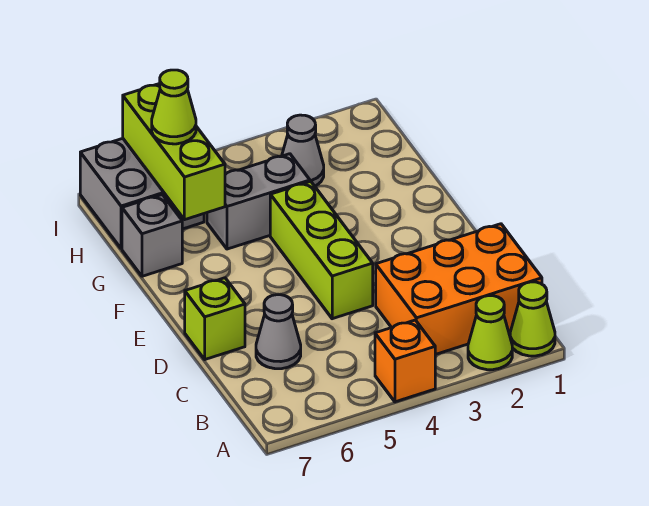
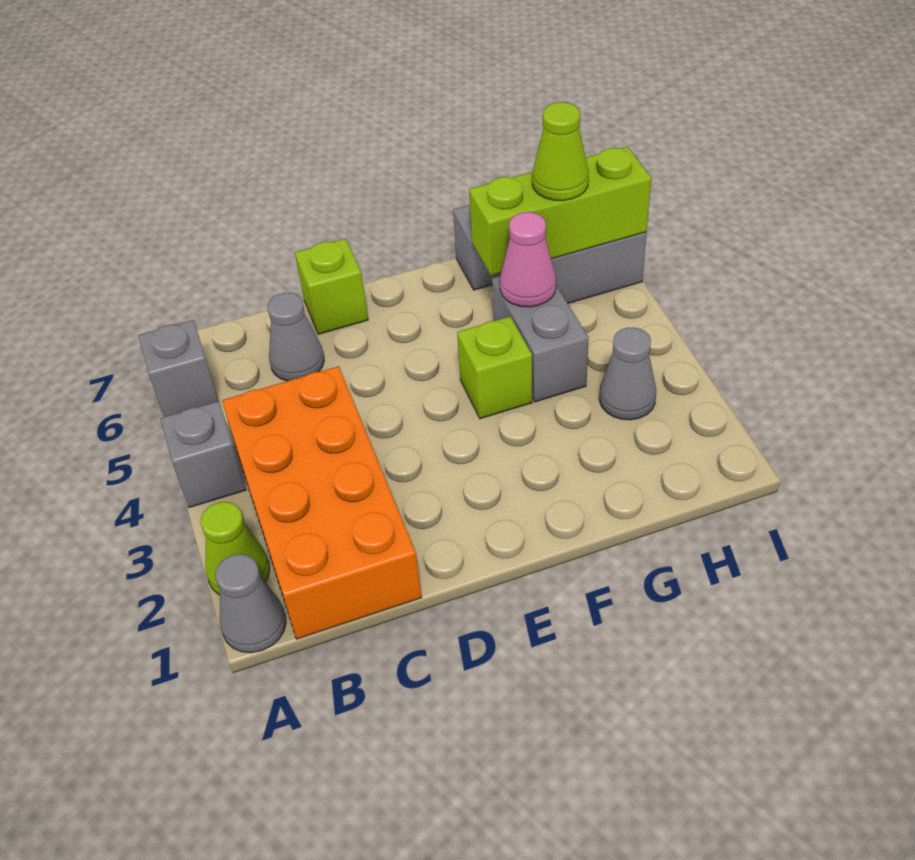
lime 1x1 cone [510,282,555,356] -> grey 1x1 cone [215,554,286,653]
orange 1x1 brick [375,320,435,402] -> grey 1x1 brick [161,401,246,508]
none -> grey 1x1 brick [138,320,218,417]
orange 2x3 brick [376,224,542,355] -> orange 2x4 brick [222,366,422,639]
lime 1x3 brick [270,181,373,319] -> lime 1x1 brick [457,316,532,419]
none -> pink 1x1 cone [500,212,556,307]

